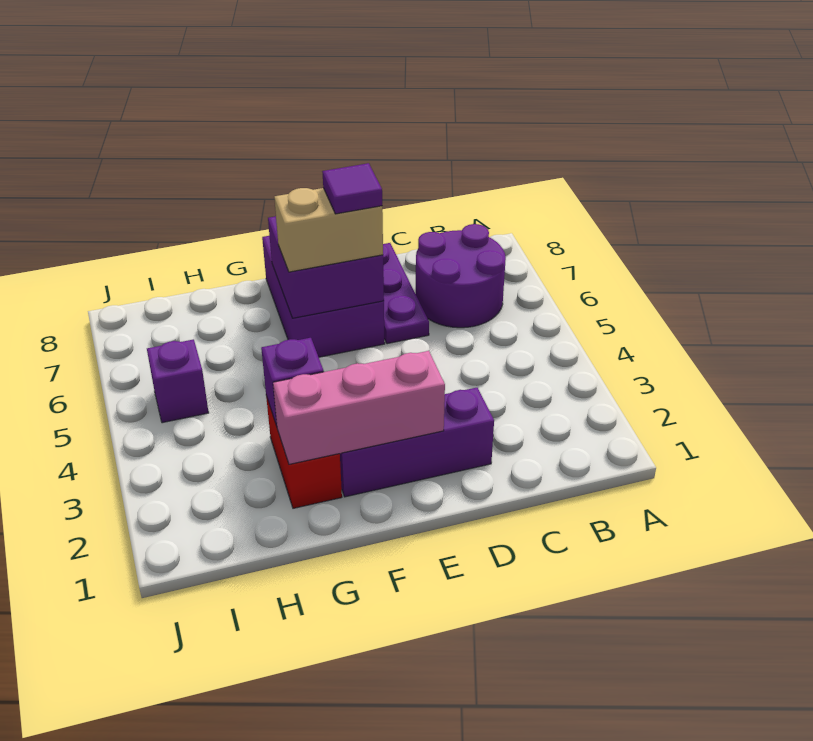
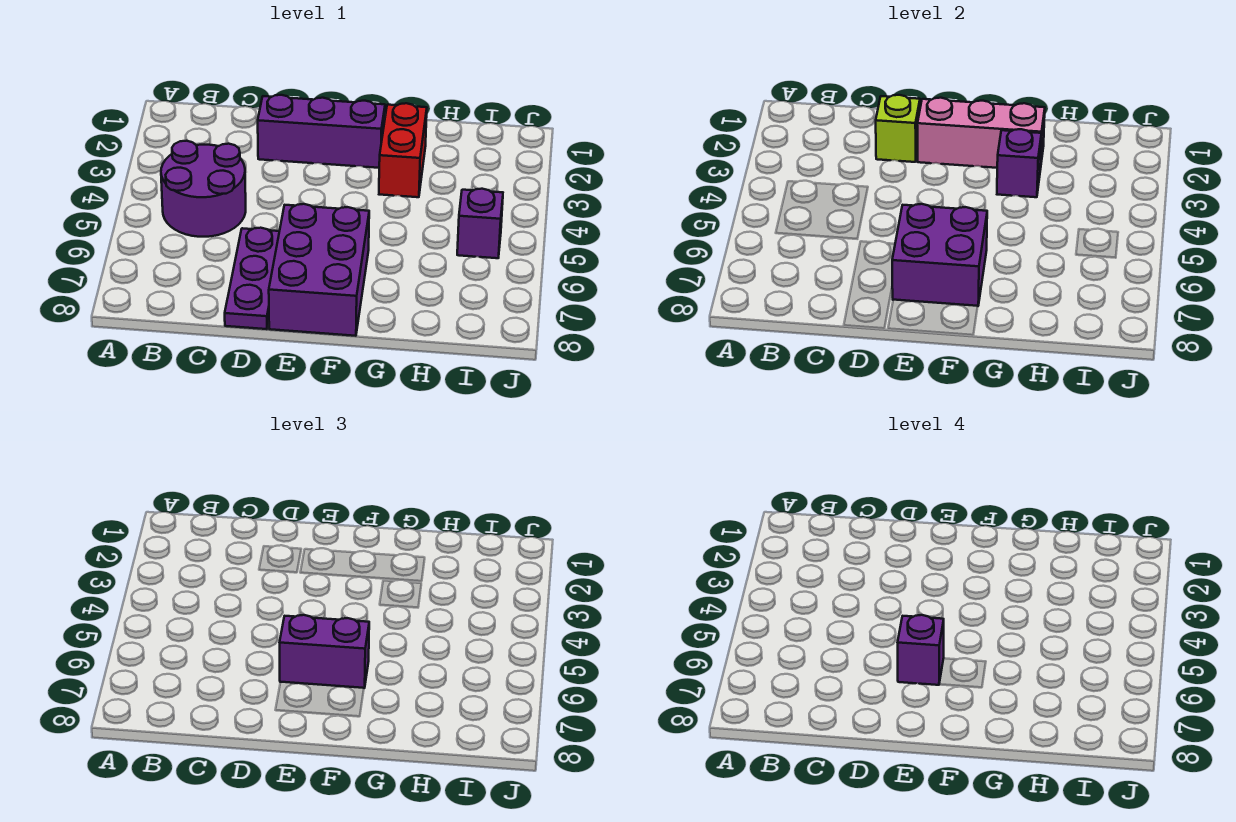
purple 2x2 round brick [416,224,506,328] -> purple 2x2 round brick moved to [161,141,246,237]
none -> lime 1x1 brick [876,95,920,162]
tan 1x2 brick [274,188,383,272] -> purple 1x2 brick [280,615,369,688]
purple 1x1 tile [322,163,382,214] -> purple 1x1 brick [898,615,944,685]

